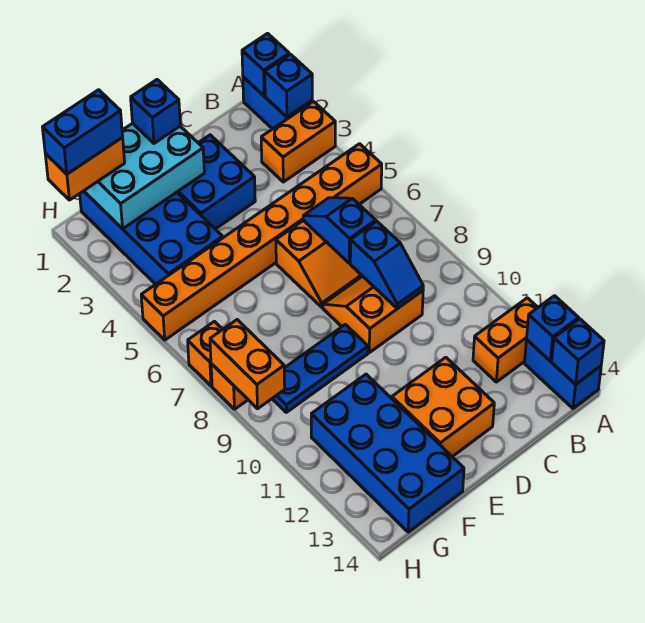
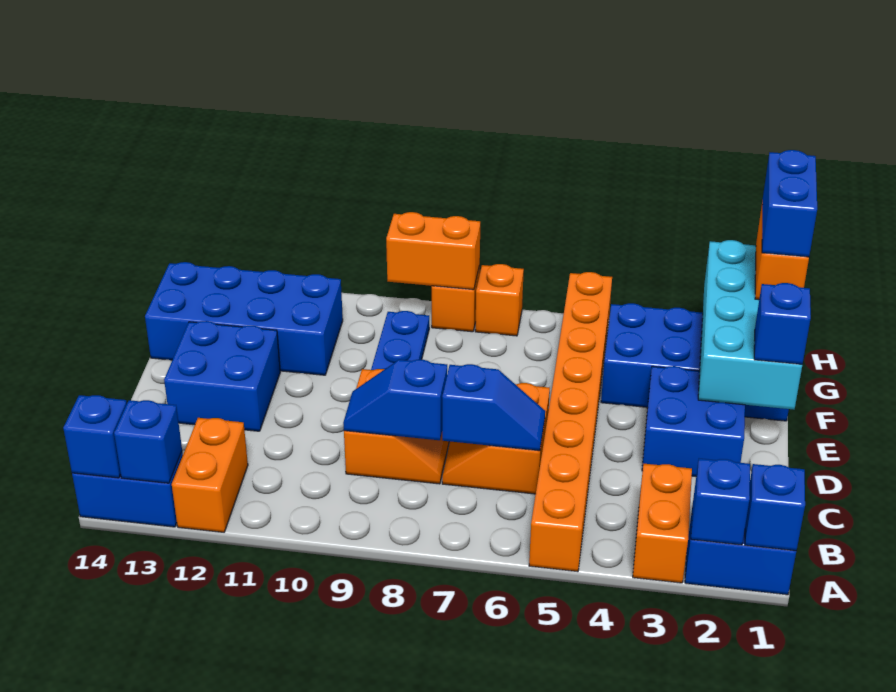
orange 2x2 brick [392,357,494,457] -> blue 2x2 brick [164,321,280,431]
cyan 2x3 brick [84,123,204,229] -> cyan 2x4 brick [698,240,802,410]

